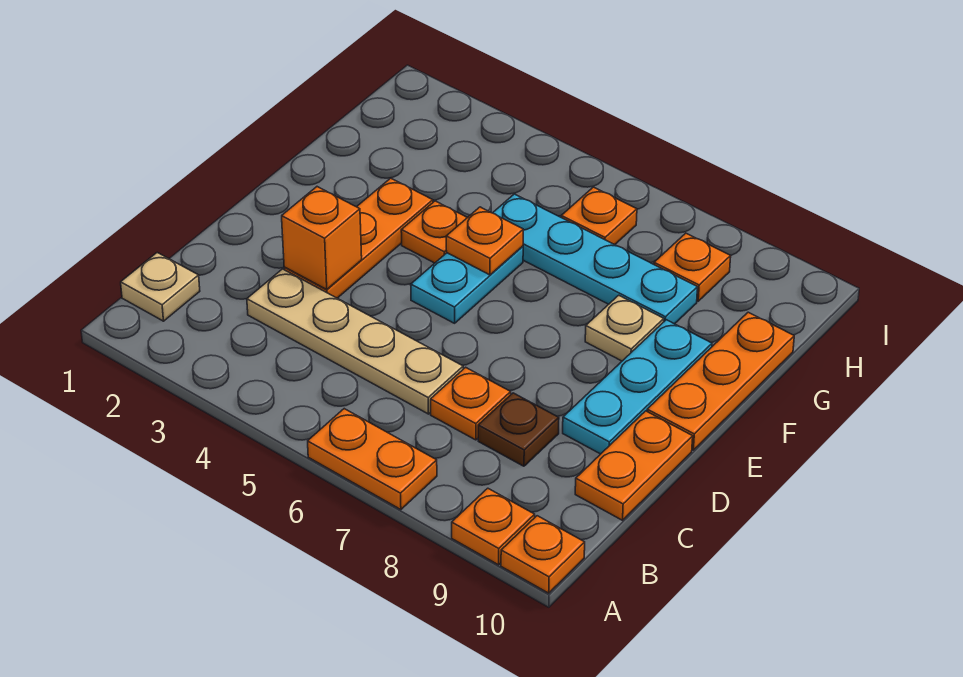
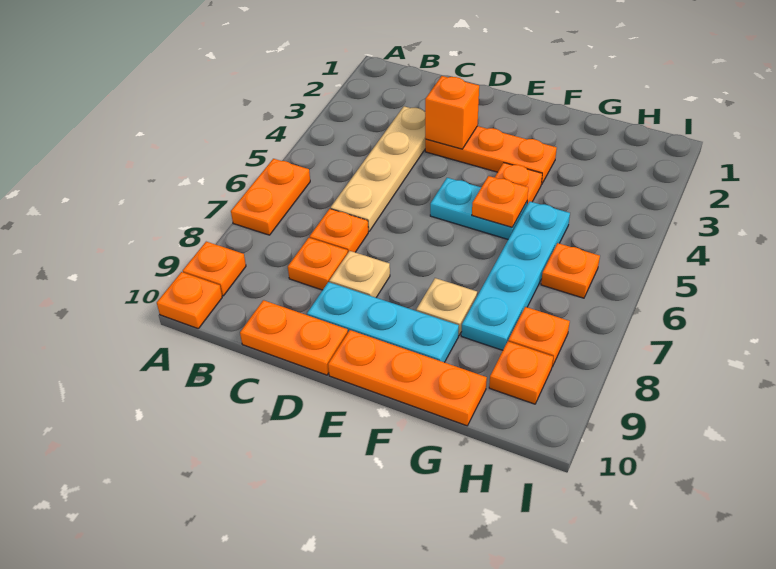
tan 1x1 plate [121,253,200,321] -> tan 1x1 plate moved to [329,251,390,298]
brown 1x1 plate [478,393,559,466] -> orange 1x1 plate [288,238,348,290]
none -> orange 1x1 plate [489,342,553,404]

